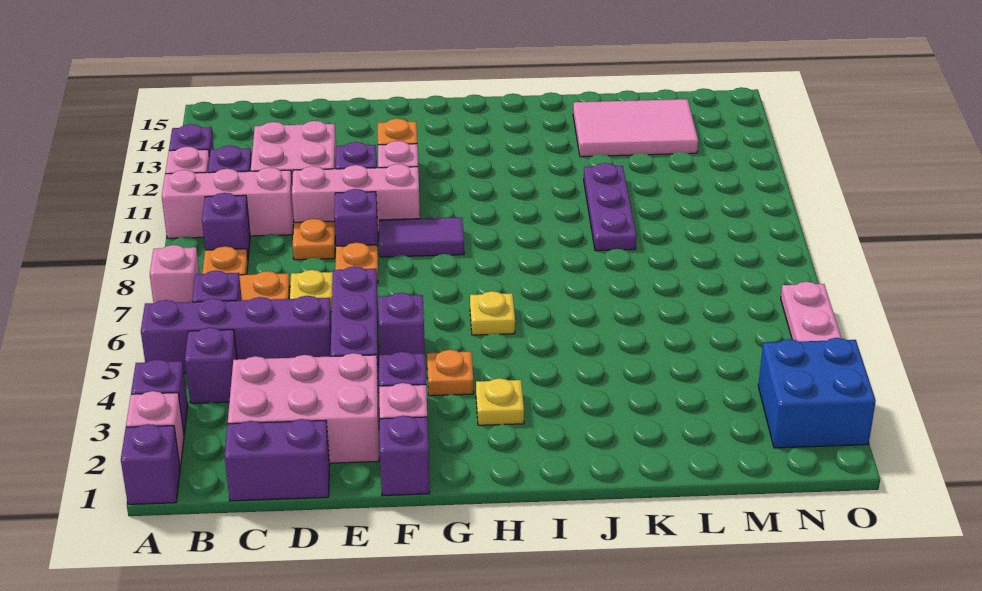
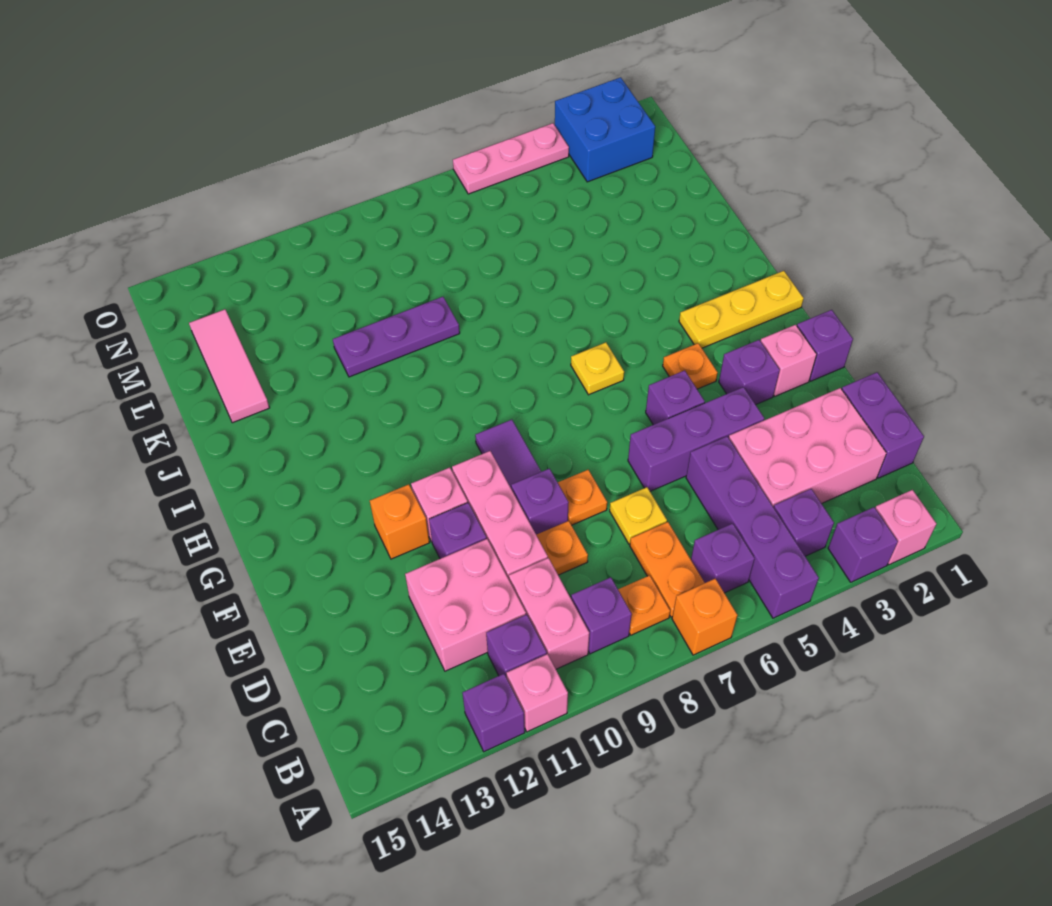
purple 1x1 brick [121,424,180,504] -> none
pink 1x1 brick [150,245,200,303] -> orange 1x1 brick [672,578,738,655]
pink 1x3 brick [162,167,294,238] -> pink 1x2 brick [509,558,589,669]
pink 2x3 brick [228,353,379,463] -> pink 2x3 brick turned to [729,388,887,507]
yellow 1x1 plate [476,378,524,425] -> yellow 1x3 plate [679,271,804,348]
pink 2x3 tile [573,99,698,157] -> pink 1x3 tile [189,309,270,423]

